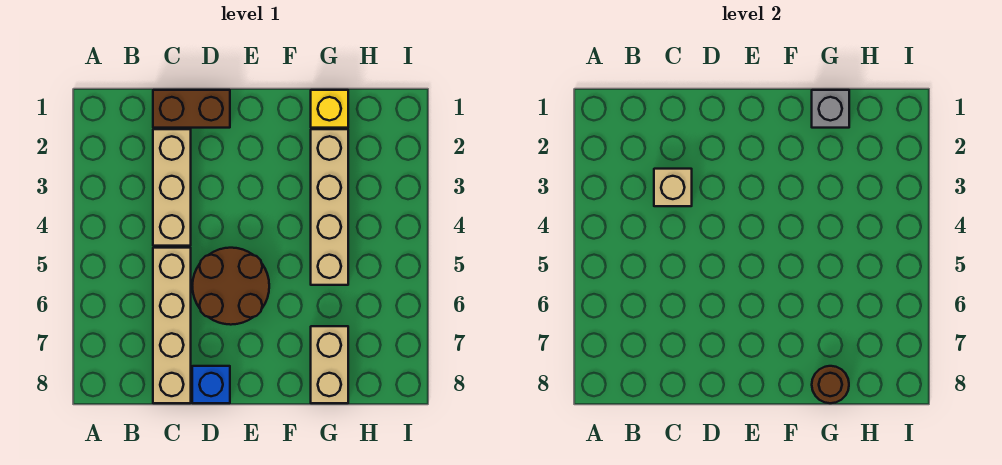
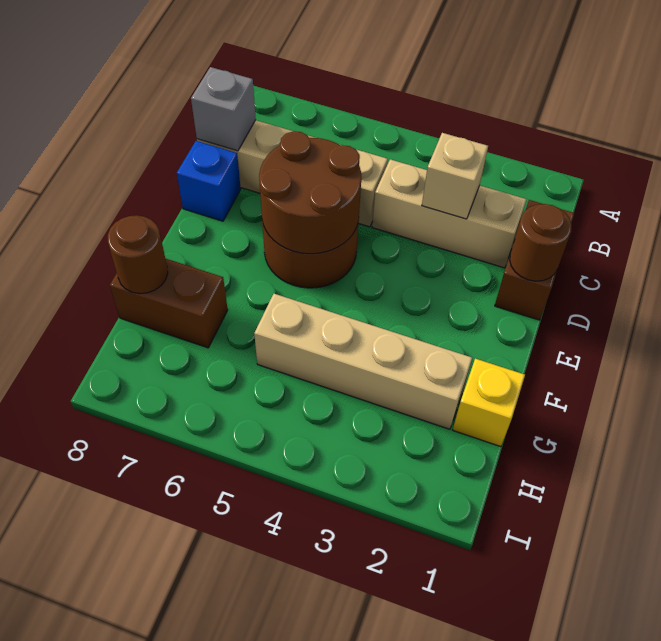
none -> brown 1x1 round brick [510,204,572,281]
none -> brown 2x2 round brick [259,131,361,254]
grey 1x1 brick [812,90,849,128] -> grey 1x1 brick moved to [191,67,256,151]
tan 1x2 brick [311,326,348,403] -> brown 1x2 brick [110,258,228,348]

